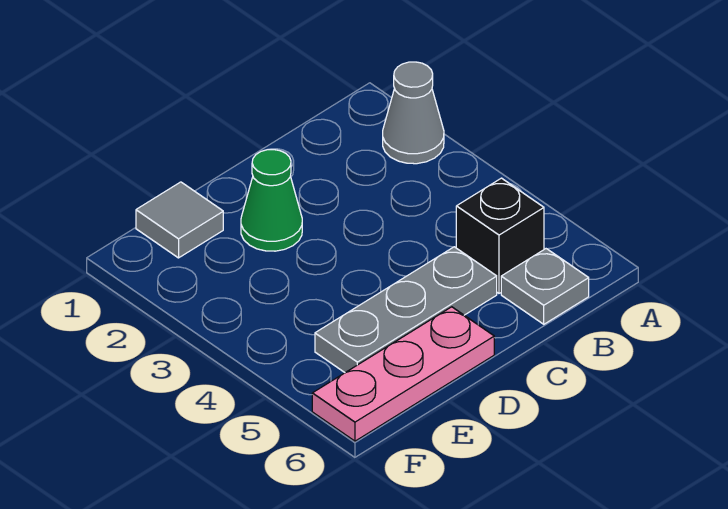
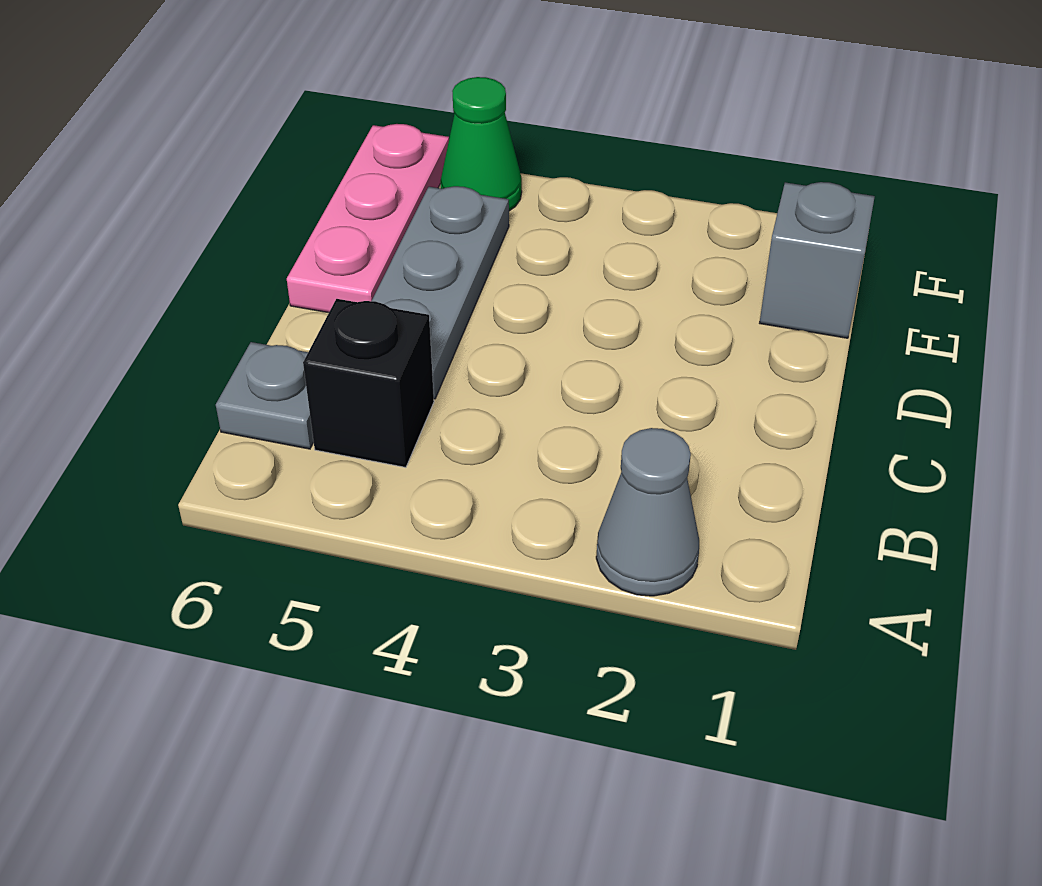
green 1x1 cone [241,150,302,251] -> green 1x1 cone moved to [440,77,522,211]
grey 1x1 tile [136,182,223,258] -> grey 1x1 brick [760,182,875,338]

